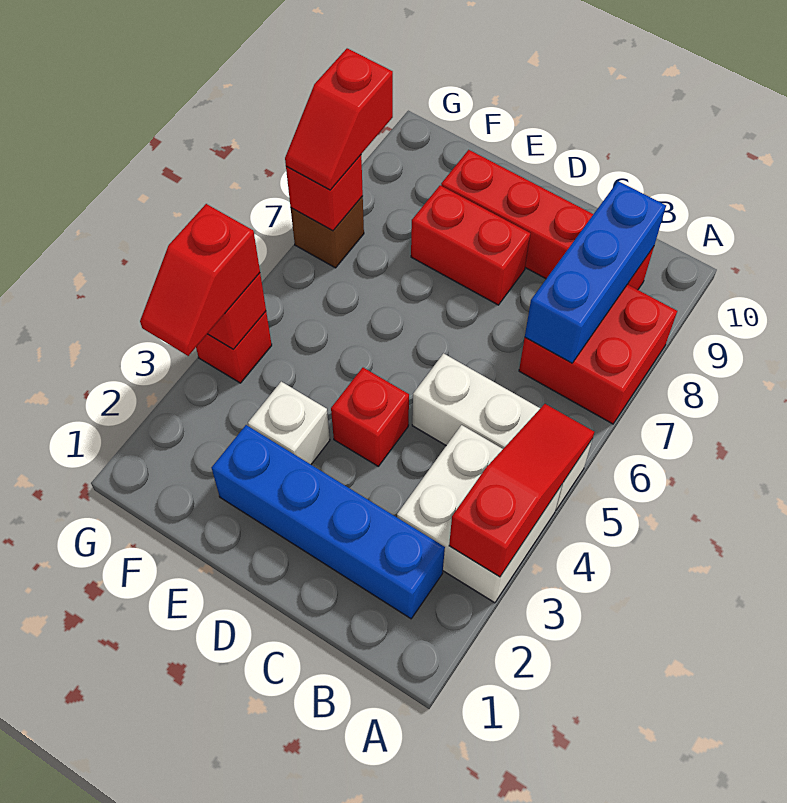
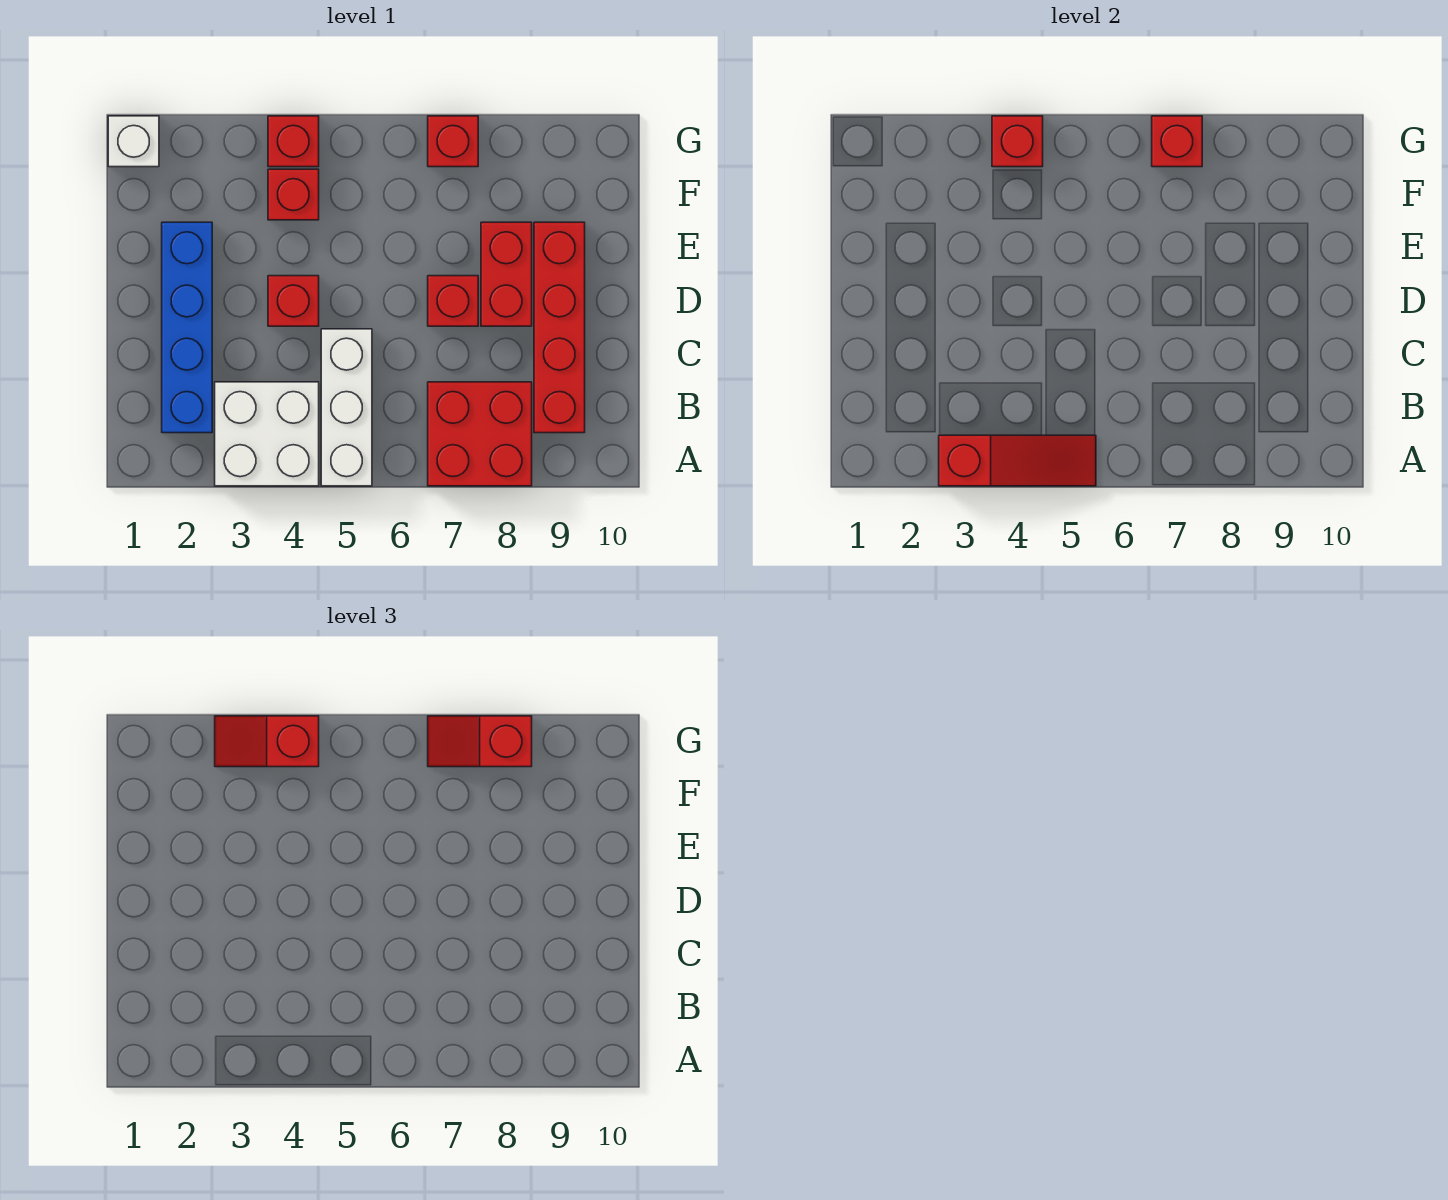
blue 1x3 brick [525,181,666,363] -> none
none -> red 1x1 brick [428,276,478,326]
white 1x1 brick [248,382,330,464] -> white 1x1 brick moved to [108,116,159,167]
none -> red 1x1 brick [268,169,319,220]
brown 1x1 brick [291,196,364,268] -> red 1x1 brick [428,116,478,167]

